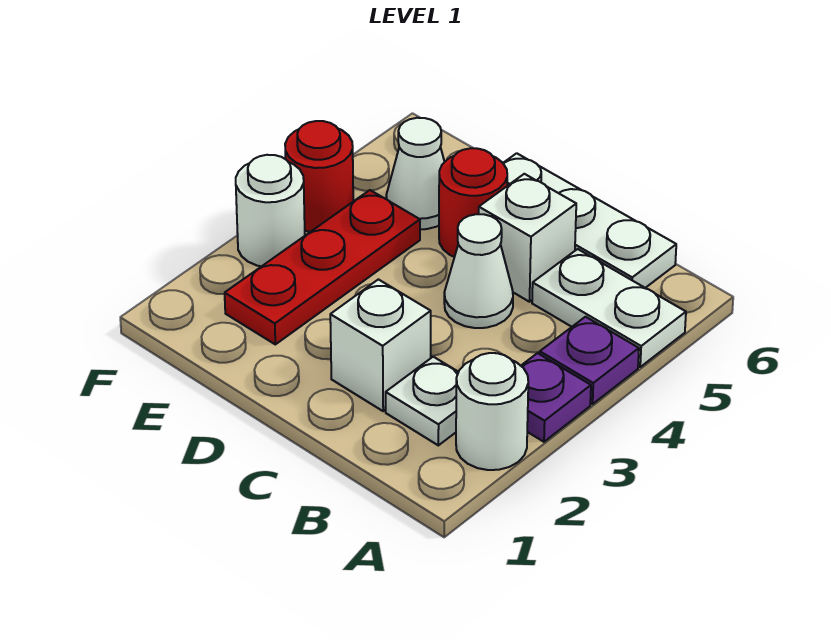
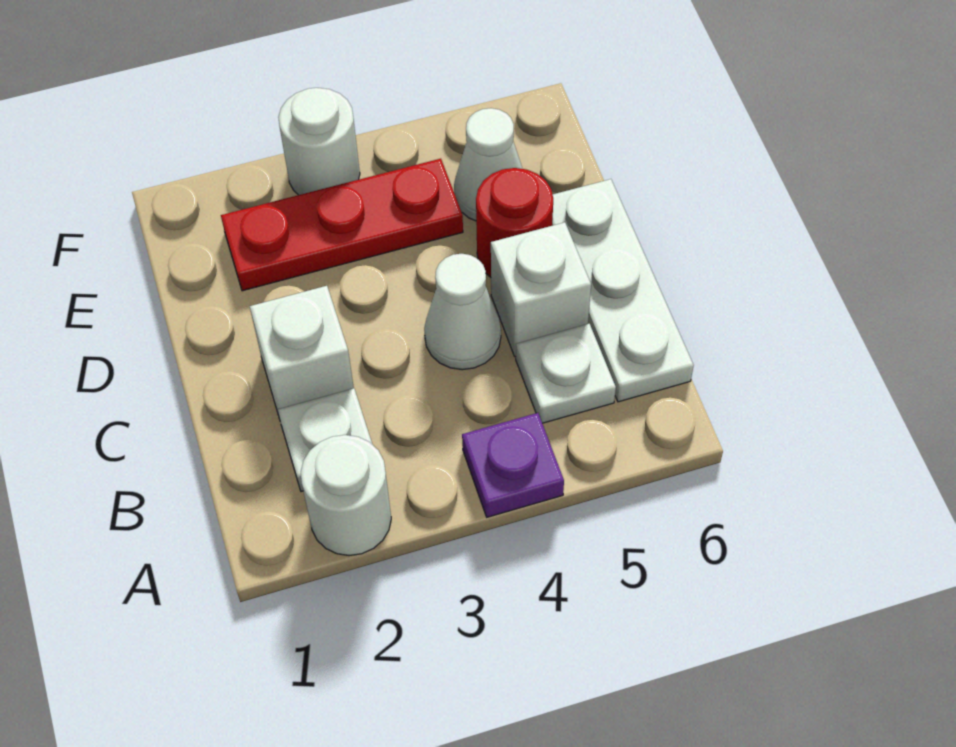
purple 1x1 plate [521,353,591,442] -> none
white 1x2 plate [532,249,686,367] -> white 1x1 plate [516,324,616,423]
red 1x1 round brick [285,121,353,232] -> none

